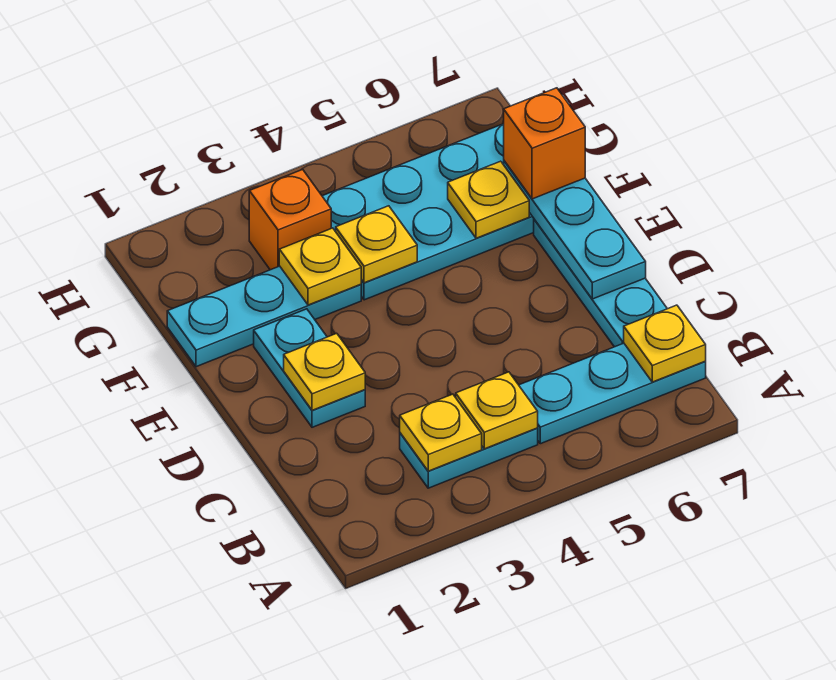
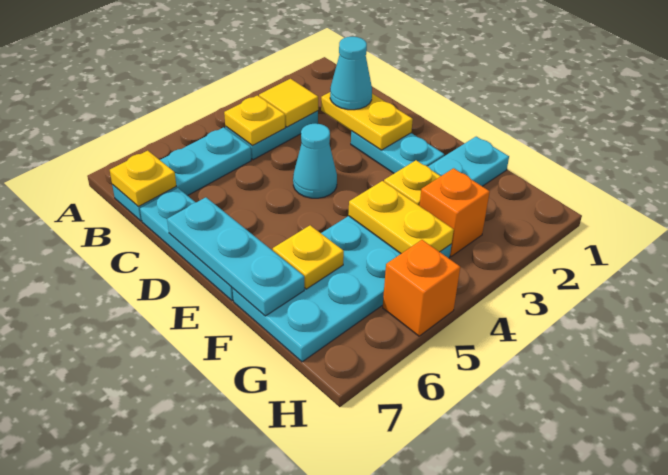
yellow 1x1 plate [400,394,482,471] -> yellow 1x1 tile [259,79,318,127]
none -> cyan 1x1 cone [330,37,372,110]
yellow 1x1 plate [284,333,365,410] -> yellow 1x2 plate [321,92,413,150]
none -> cyan 1x1 cone [293,124,337,198]
yellow 1x1 plate [336,206,417,283] -> yellow 1x2 plate [348,181,454,254]
orange 1x1 brick [503,88,585,199] -> orange 1x1 brick moved to [383,240,460,336]

